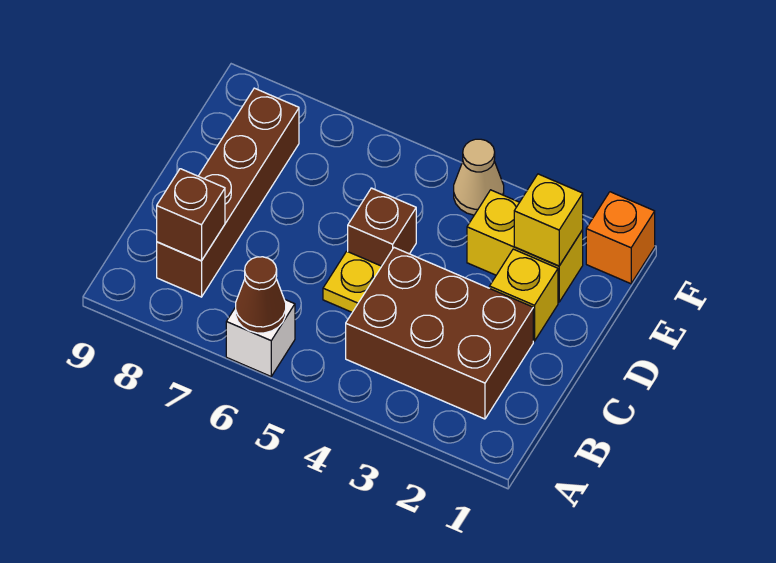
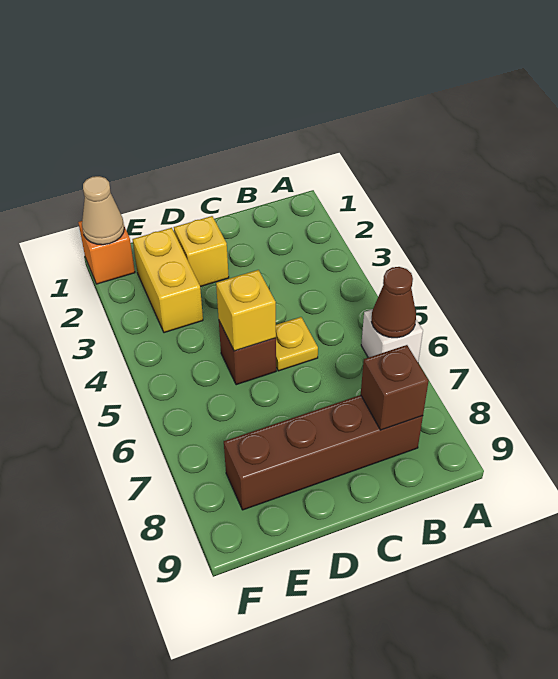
brown 2x3 brick [346,248,533,419] -> none
yellow 1x1 brick [514,174,583,266] -> yellow 1x1 brick moved to [216,270,276,351]
tan 1x1 cone [454,139,504,215] -> tan 1x1 cone moved to [82,176,124,245]

